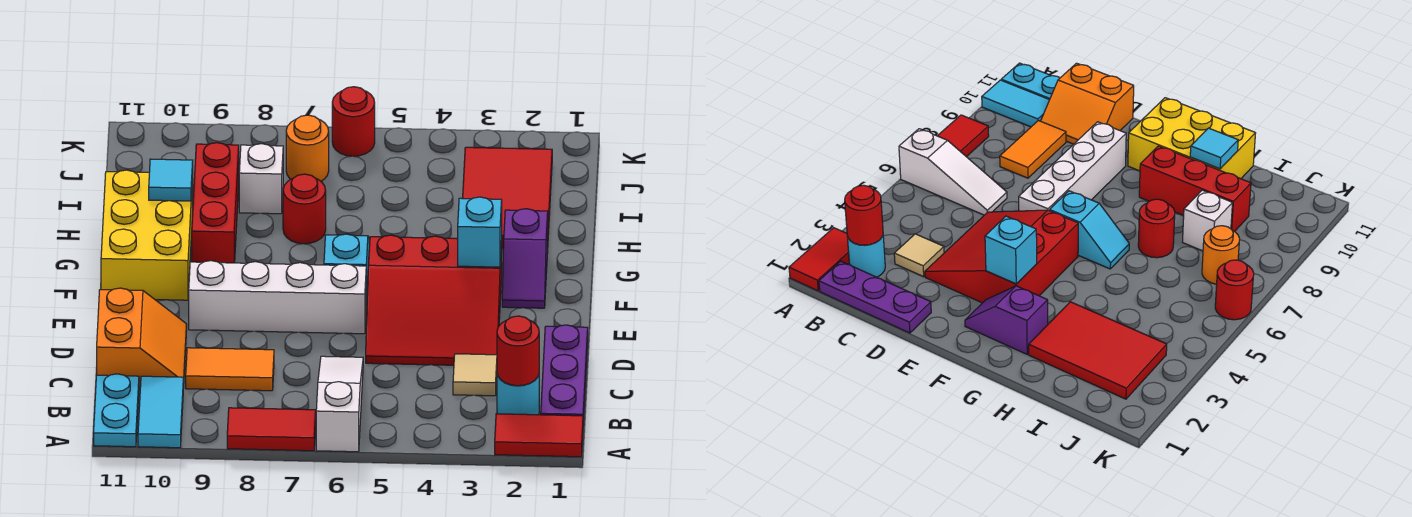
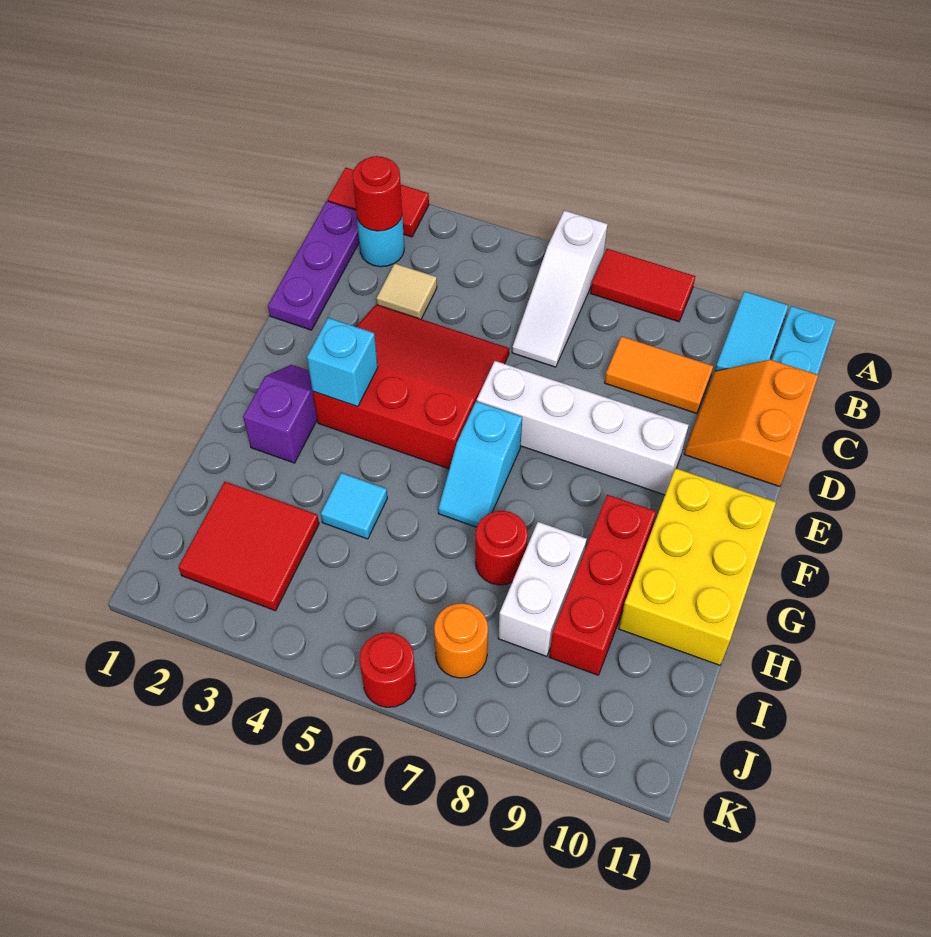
red 2x3 tile [463,147,552,248] -> red 2x2 tile [179,482,319,611]
cyan 1x1 tile [149,159,193,201] -> cyan 1x1 tile moved to [321,473,387,539]
white 1x1 brick [239,144,283,214] -> white 1x2 brick [498,522,587,656]

